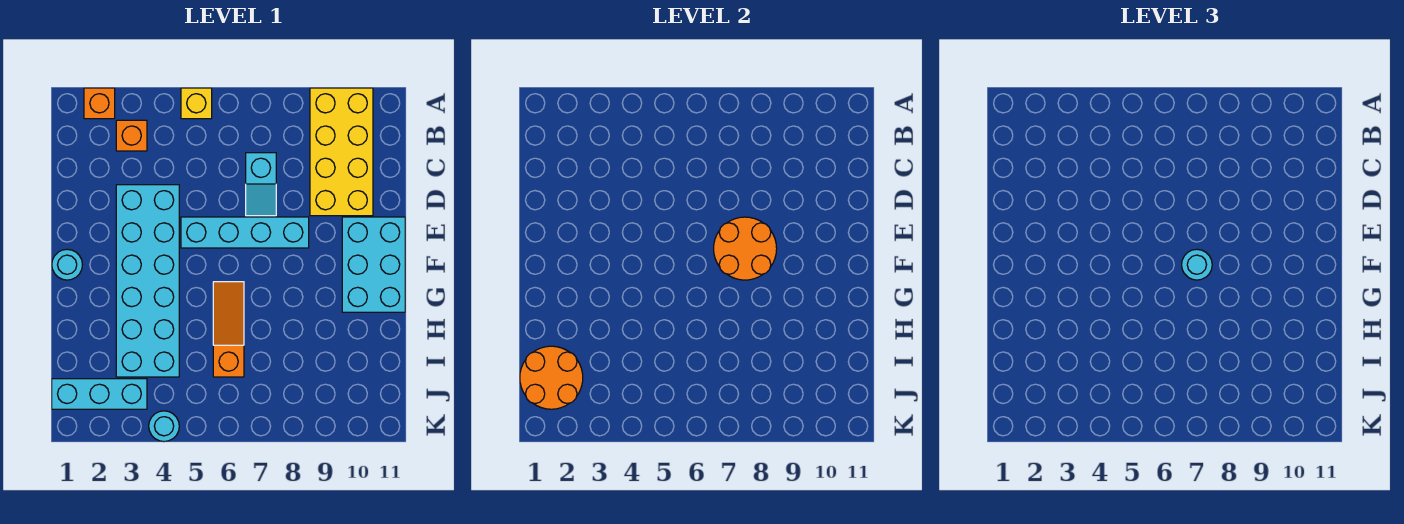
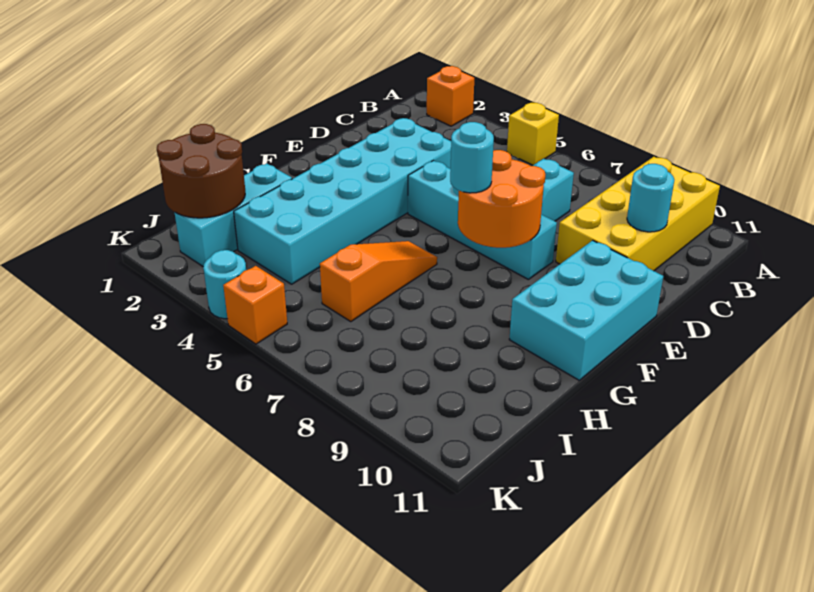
orange 1x1 brick [116,120,147,151] -> orange 1x1 brick moved to [223,266,287,344]
cyan 1x1 round brick [52,249,82,280] -> cyan 1x1 round brick moved to [627,164,674,232]
orange 2x2 round brick [520,346,583,409] -> brown 2x2 round brick [157,124,245,218]
cyan 1x3 brick [52,379,147,409] -> cyan 1x3 brick turned to [175,163,292,267]

